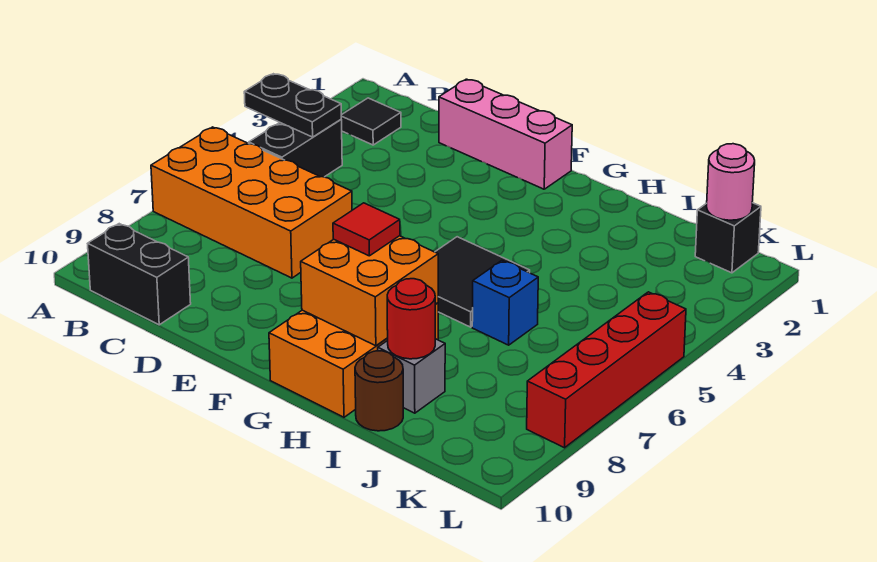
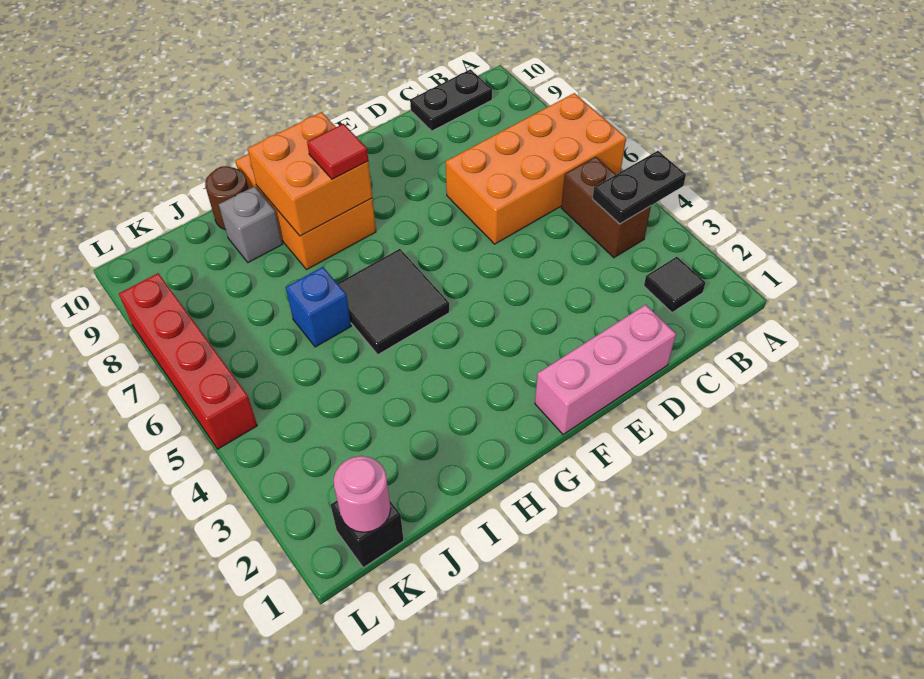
black 1x2 brick [249,120,342,177] -> brown 1x2 brick [561,157,651,258]
black 1x2 brick [88,224,191,325] -> black 1x2 plate [410,69,492,131]
red 1x1 round brick [387,279,435,359] -> none

